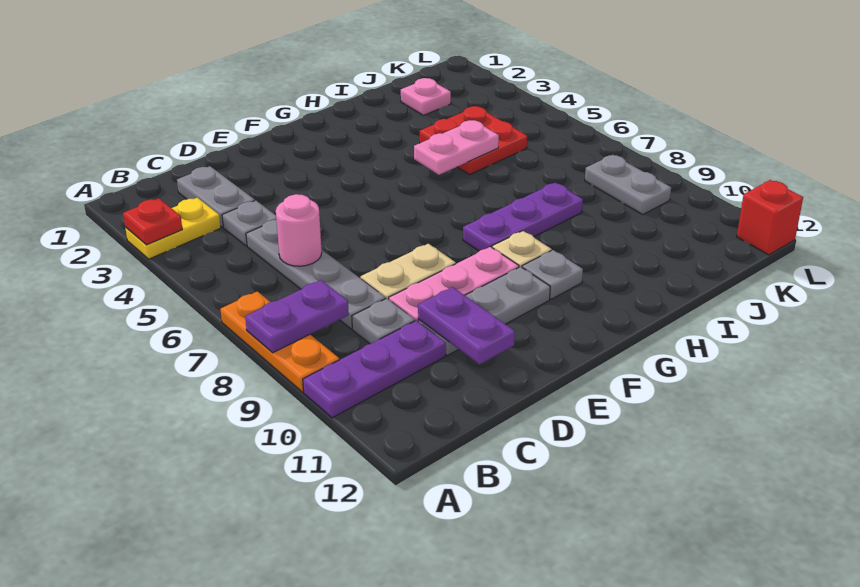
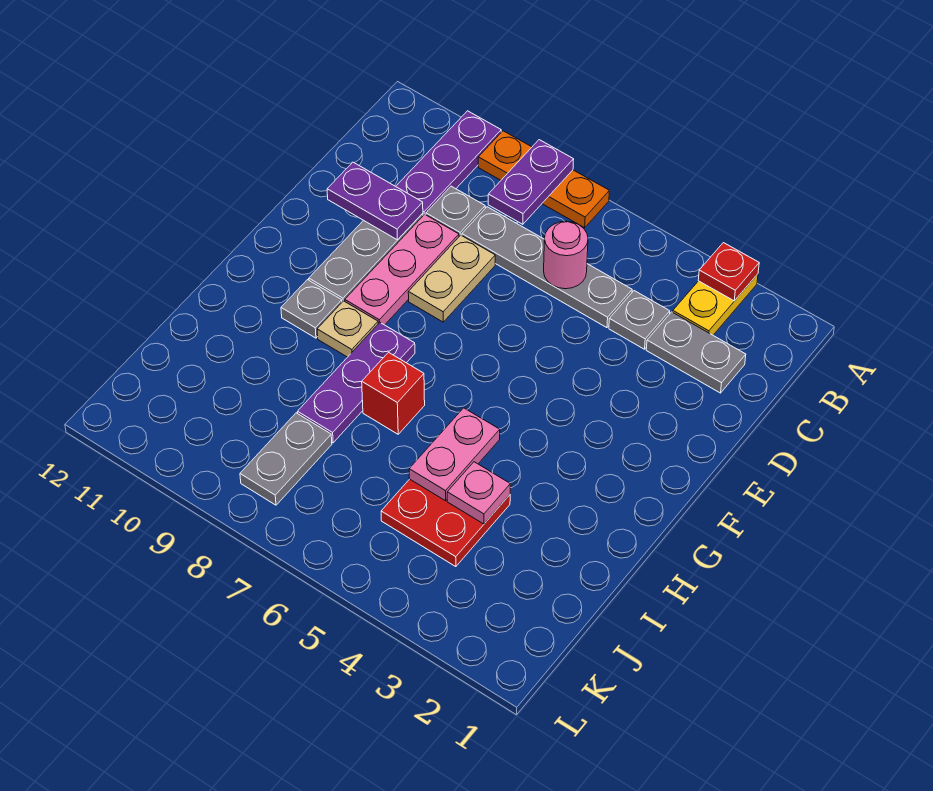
pink 1x1 plate [401,78,451,115] -> pink 1x1 plate moved to [447,462,510,524]
grey 1x2 plate [585,155,671,214] -> grey 1x2 plate turned to [240,413,332,505]
red 1x1 brick [737,180,803,255] -> red 1x1 brick moved to [362,352,425,434]

